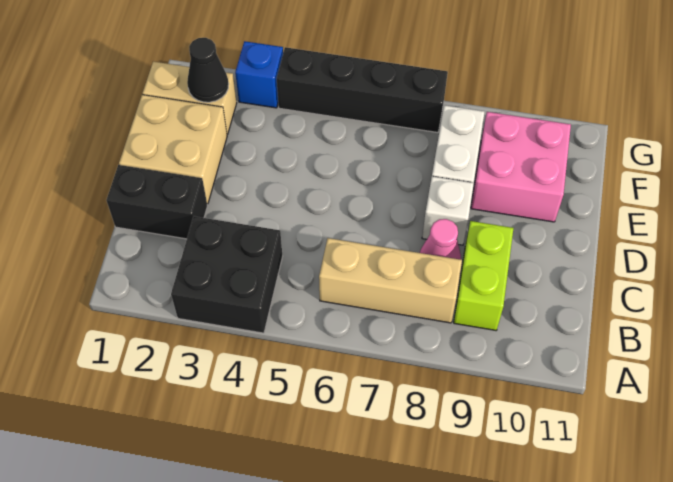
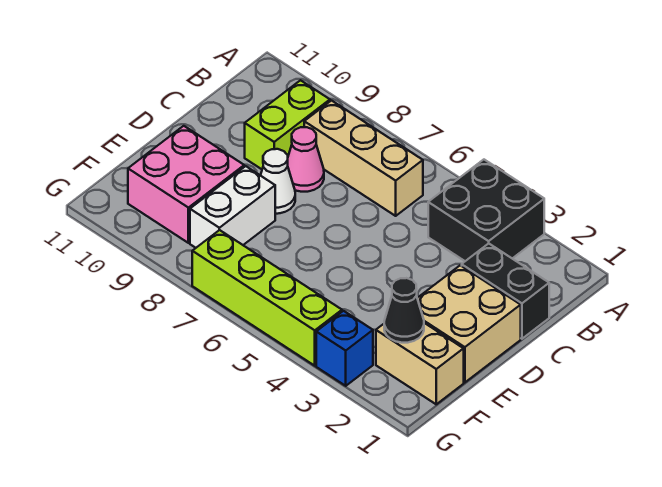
white 1x1 brick [422,176,474,245] -> white 1x1 cone [261,149,295,214]
black 1x4 brick [277,47,448,133] -> lime 1x4 brick [192,230,342,366]

